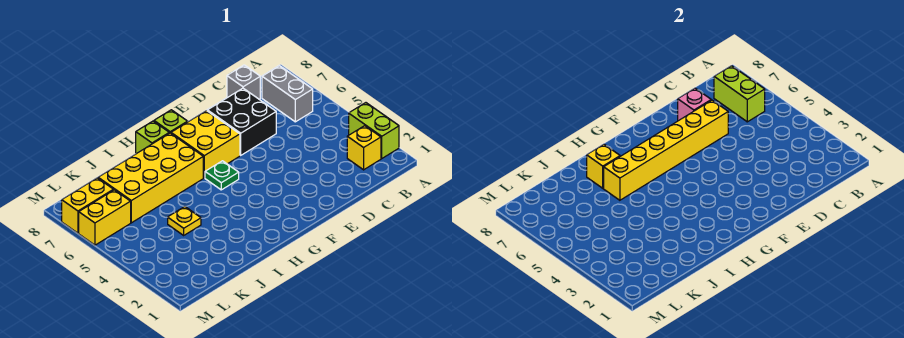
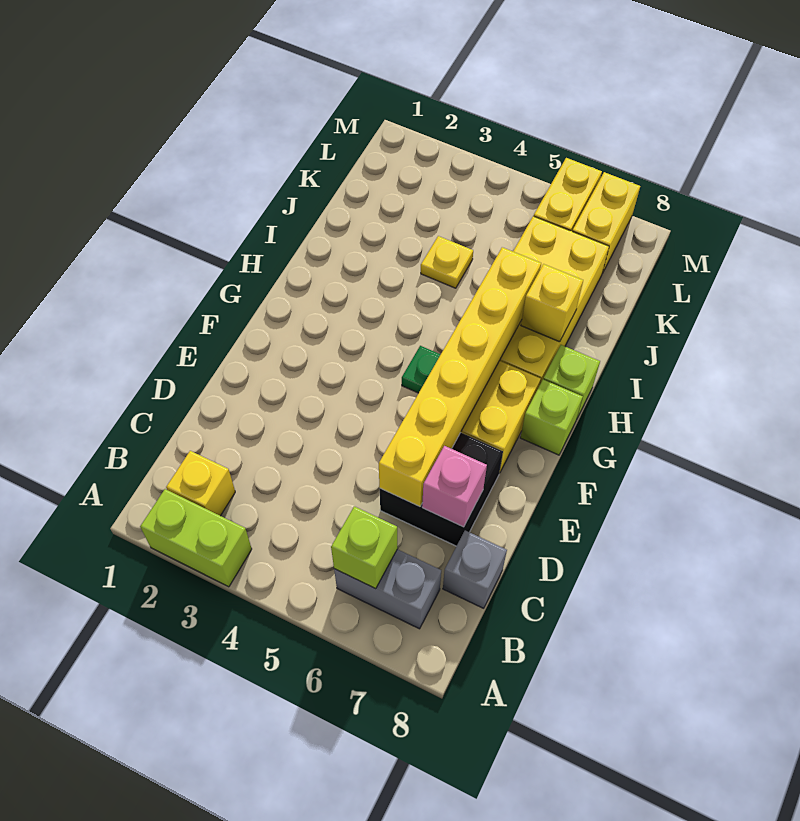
lime 1x2 brick [714,66,765,122] -> lime 1x1 brick [331,506,397,589]

